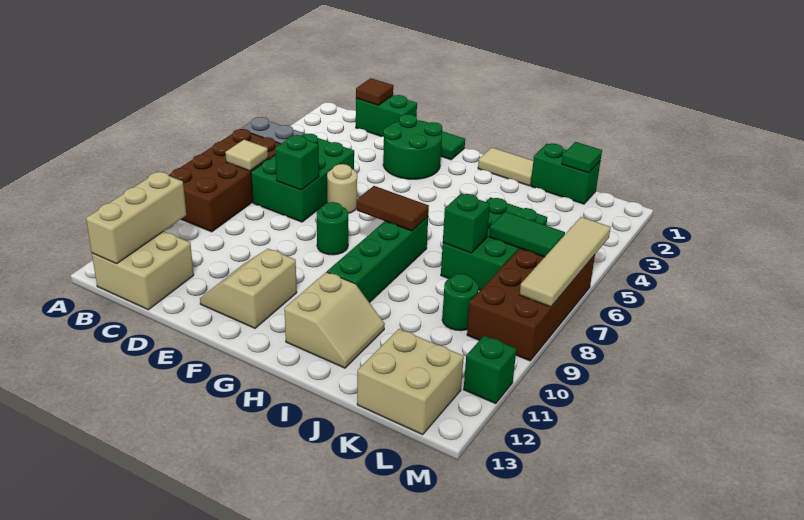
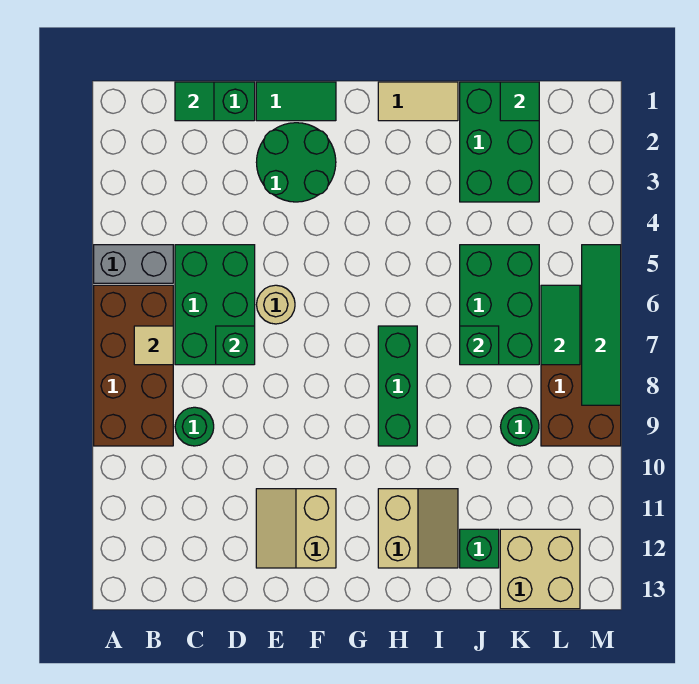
tan 1x3 brick [86,172,186,264] -> none
tan 2x2 brick [92,231,194,310] -> none
brown 1x1 tile [356,78,393,105] -> green 1x1 tile [175,82,214,121]
green 1x1 round brick [317,202,348,255] -> green 1x1 round brick moved to [175,407,214,446]
brown 1x2 tile [357,186,429,231] -> none
green 1x4 brick [327,217,428,303] -> green 1x3 brick [378,326,417,446]
green 1x2 brick [531,144,600,204] -> green 2x3 brick [460,82,539,202]
green 1x2 tile [489,211,565,257] -> green 1x2 tile turned to [541,285,580,365]
tan 1x4 tile [520,217,611,307] -> green 1x4 tile [582,245,621,405]
green 1x1 brick [464,336,516,404] -> green 1x1 brick moved to [460,529,499,568]

